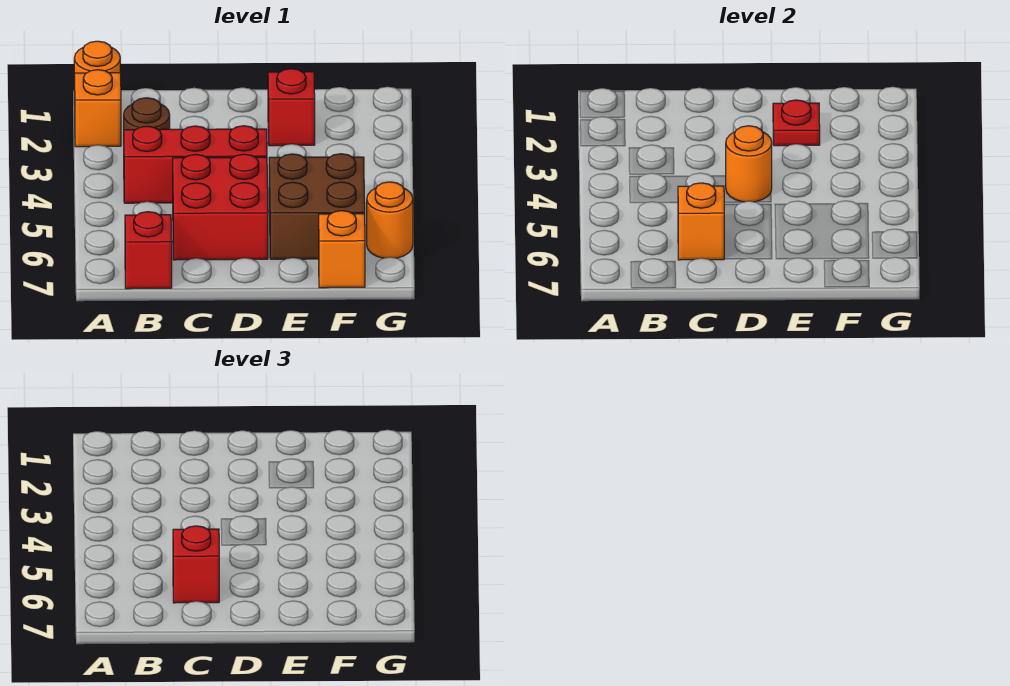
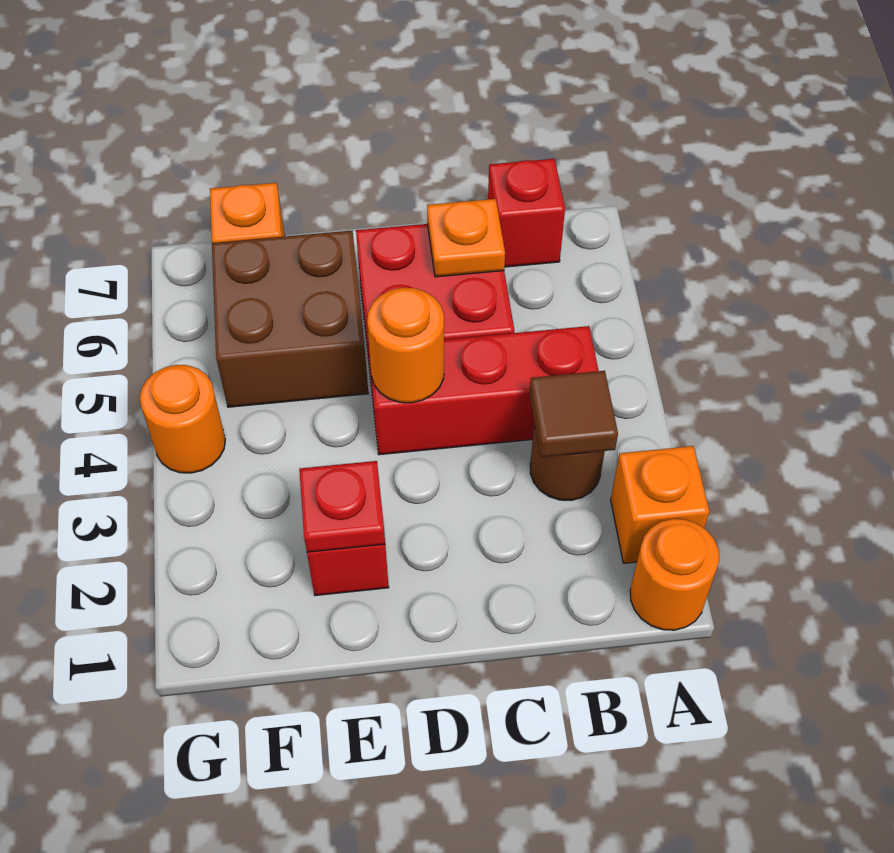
none -> brown 1x1 tile [529,371,618,457]
orange 1x1 brick [678,183,724,260] -> orange 1x1 plate [427,199,505,277]
red 1x1 brick [173,526,219,603] -> none
orange 1x1 round brick [367,182,413,258] -> orange 1x1 round brick moved to [140,365,225,473]

